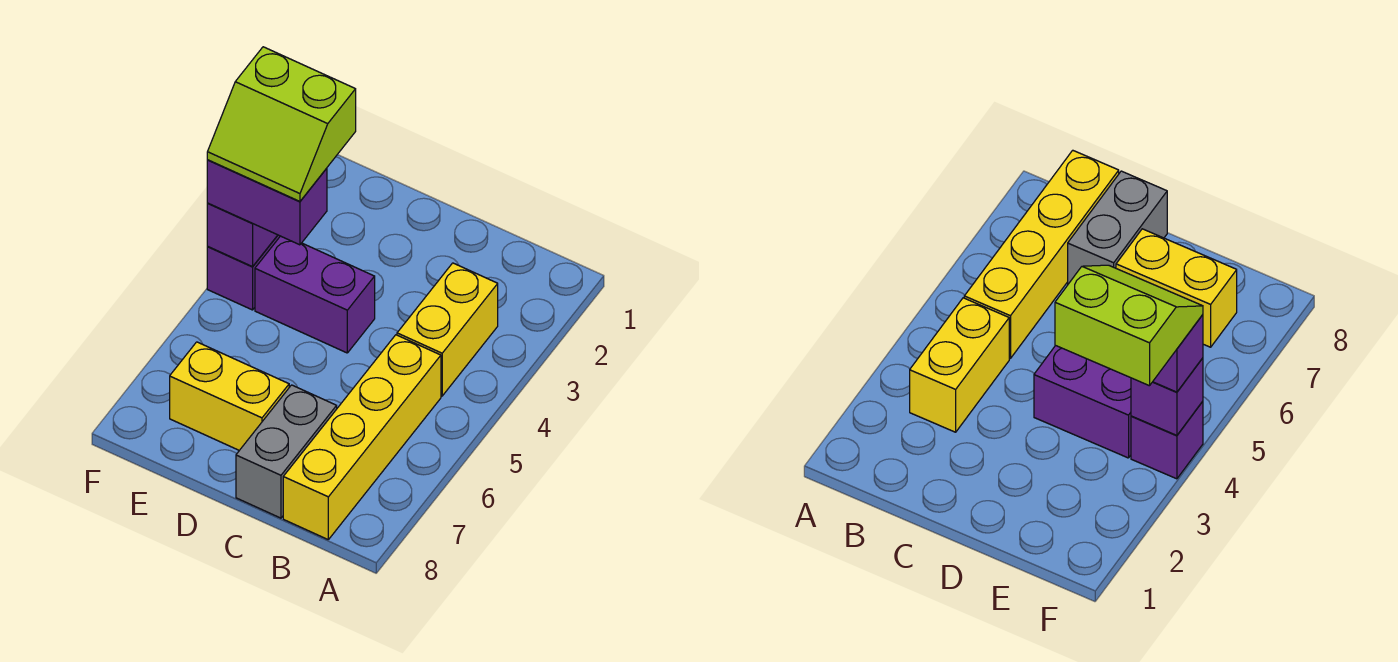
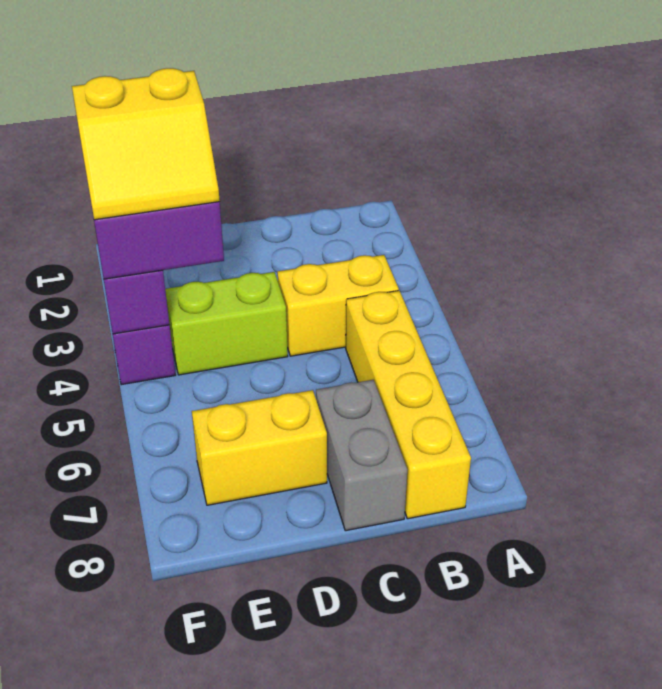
yellow 1x2 brick [397,263,498,396] -> yellow 1x2 brick turned to [277,255,399,356]
purple 1x2 brick [255,236,375,353] -> lime 1x2 brick [165,272,288,375]
lime 2x2 slope [207,47,356,201] -> yellow 2x2 slope [72,68,220,220]

